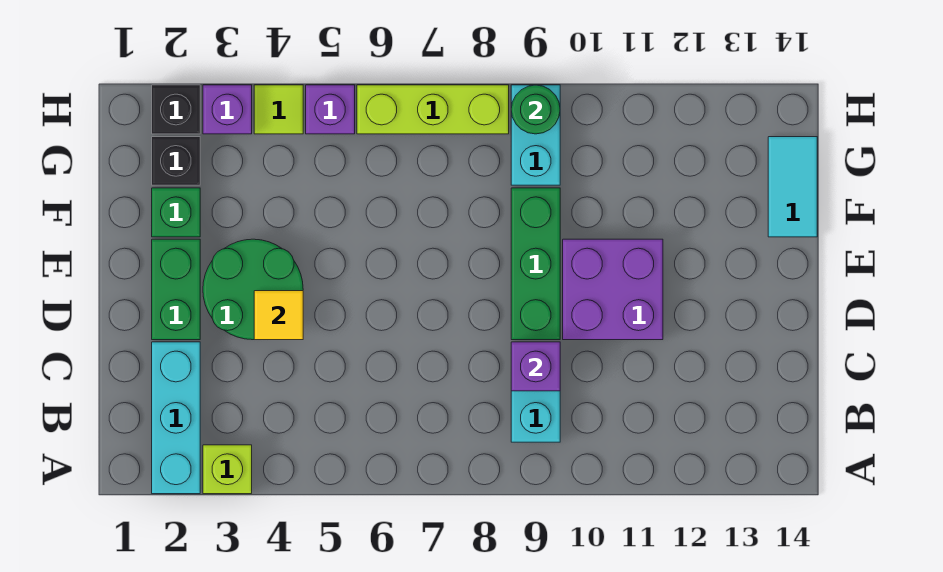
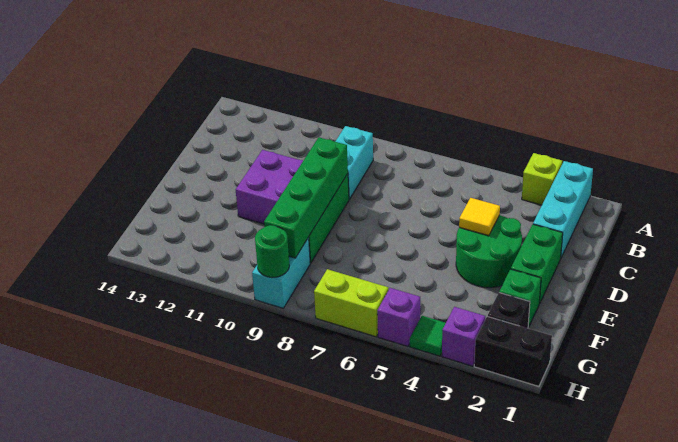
purple 1x1 brick [511,342,560,391] -> none
none -> green 1x4 brick [264,137,348,258]
cyan 1x2 tile [768,137,817,237] -> none
black 1x1 brick [152,85,200,134] -> black 1x2 brick [474,316,552,386]
lime 1x1 tile [254,85,303,134] -> green 1x1 tile [410,316,446,356]
lime 1x3 brick [357,85,509,134] -> lime 1x2 brick [314,269,388,337]

